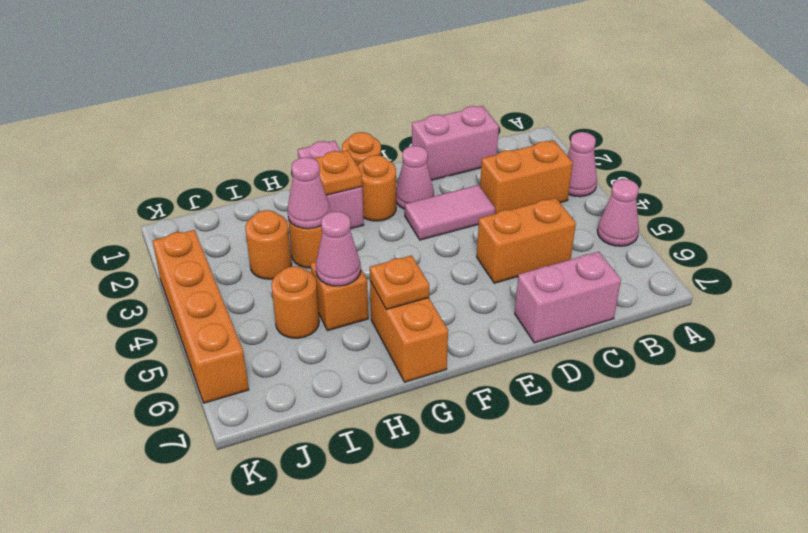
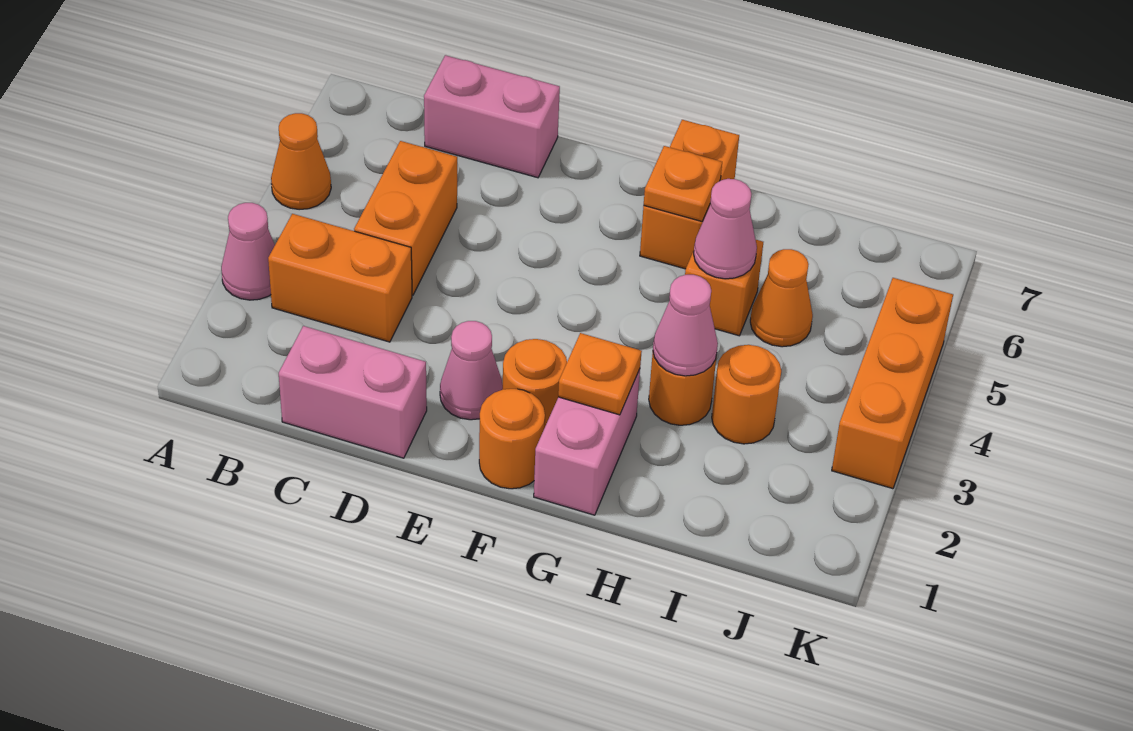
pink 1x1 cone [598,179,639,246] -> orange 1x1 cone [271,113,331,210]
orange 1x2 brick [477,198,576,283] -> orange 1x2 brick turned to [354,141,457,295]
pink 1x2 tile [405,185,495,240] -> none
orange 1x1 round brick [271,266,319,338] -> orange 1x1 cone [750,249,813,347]
orange 1x4 brick [153,230,249,403] -> orange 1x3 brick [832,278,953,489]

